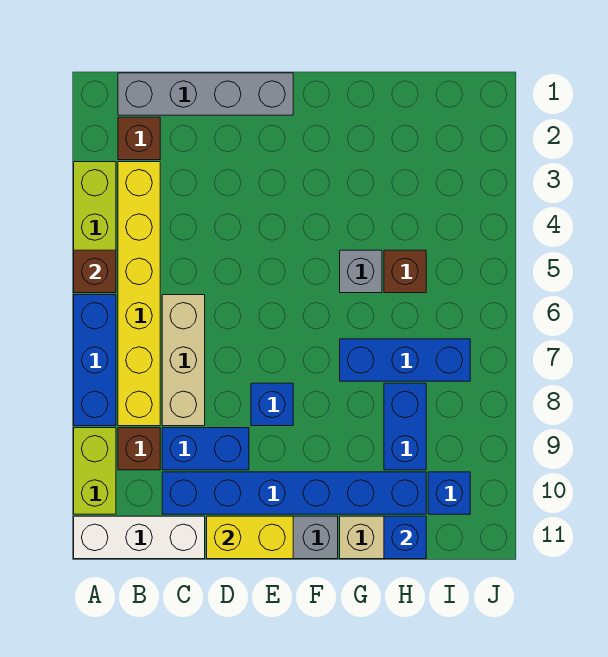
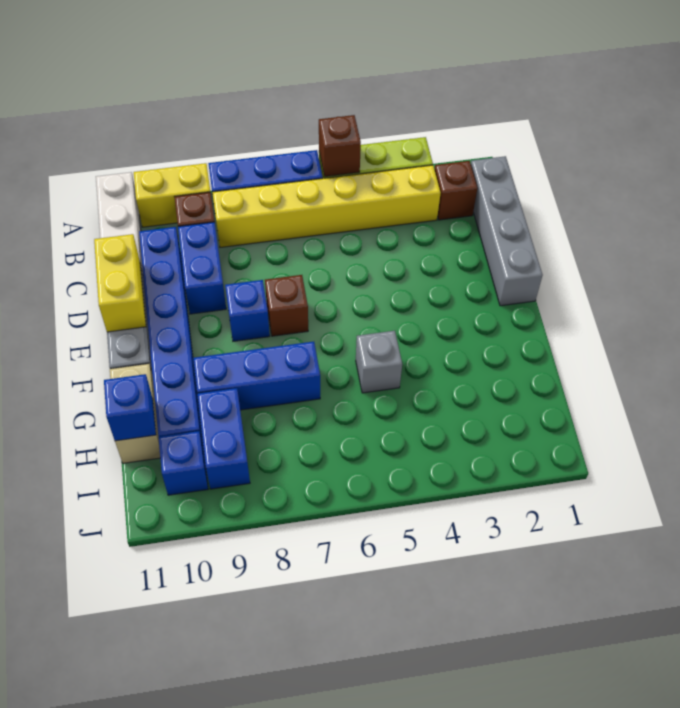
lime 1x2 brick [74,428,116,514] -> yellow 1x2 brick [134,163,210,227]
tan 1x3 brick [162,295,205,426] -> none
blue 1x3 brick [340,339,470,381] -> blue 1x3 brick turned to [193,342,320,410]
brown 1x1 brick [384,250,426,293] -> brown 1x1 brick moved to [265,275,308,336]
blue 1x2 brick [384,383,426,470] -> blue 1x2 brick turned to [197,388,250,489]

